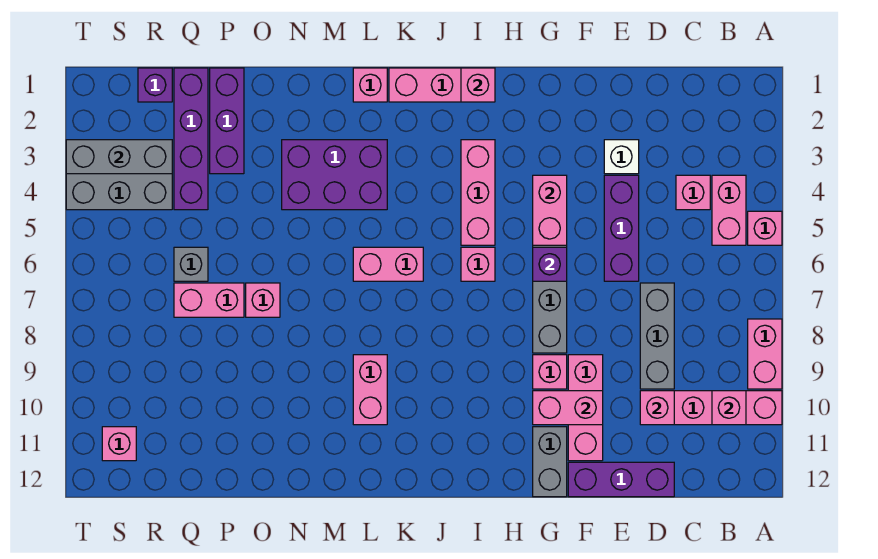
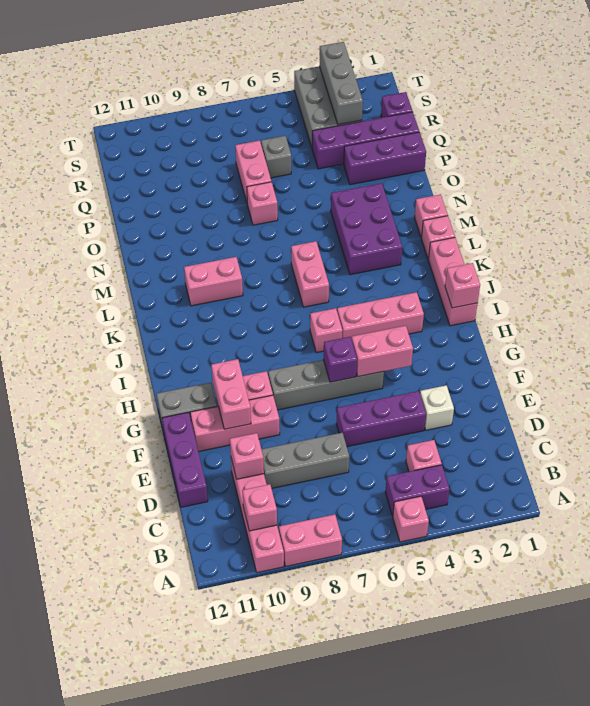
pink 1x2 brick [712,175,746,245] -> purple 1x2 brick [385,465,450,516]
pink 1x1 brick [102,427,136,461] -> pink 1x1 brick moved to [414,194,448,238]

